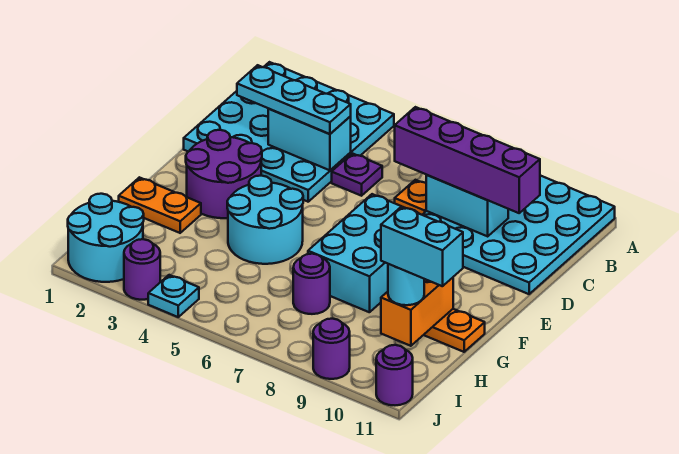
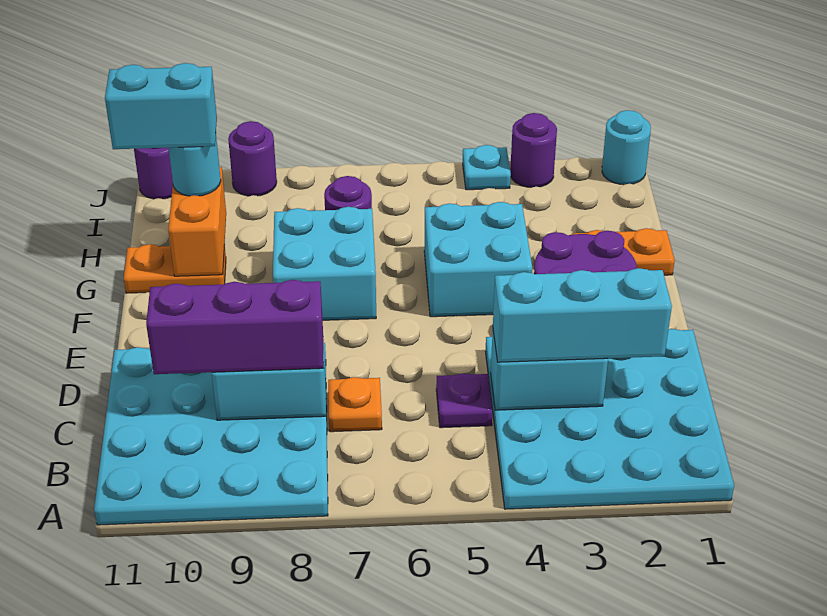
cyan 1x3 plate [237,65,351,134] -> cyan 1x3 brick [493,268,672,362]
purple 1x4 brick [395,107,540,213] -> purple 1x3 brick [146,280,324,374]
cyan 2x3 brick [308,194,418,312] -> cyan 2x2 brick [273,207,376,320]
cyan 2x2 round brick [227,176,303,264] -> cyan 2x2 brick [424,202,532,317]
cyan 2x2 round brick [68,194,144,282] -> cyan 1x1 round brick [602,110,651,185]

